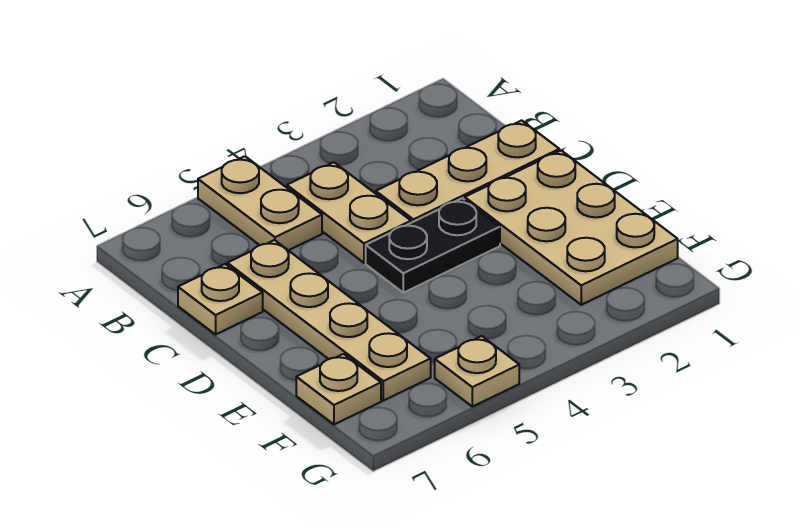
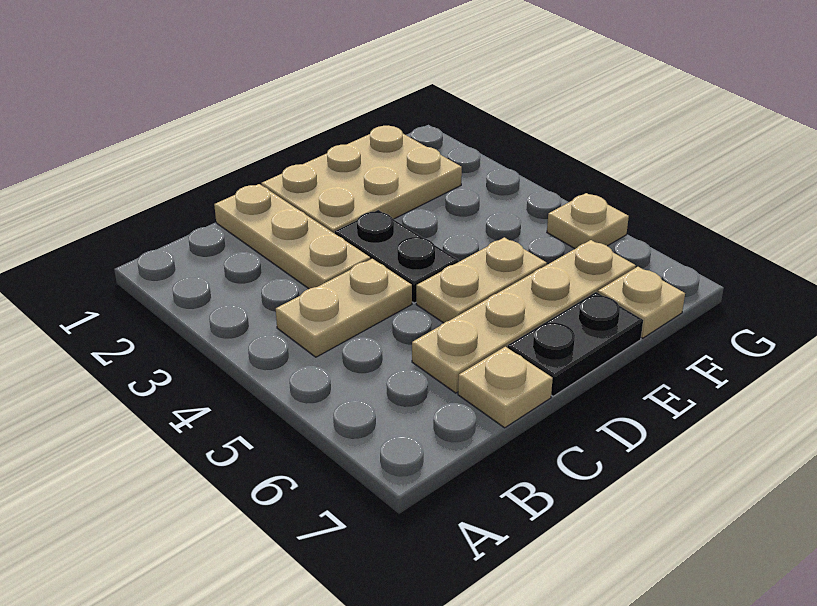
tan 1x2 plate [198,156,322,250] -> tan 1x2 plate moved to [416,237,547,323]
none -> black 1x2 plate [507,292,643,396]

